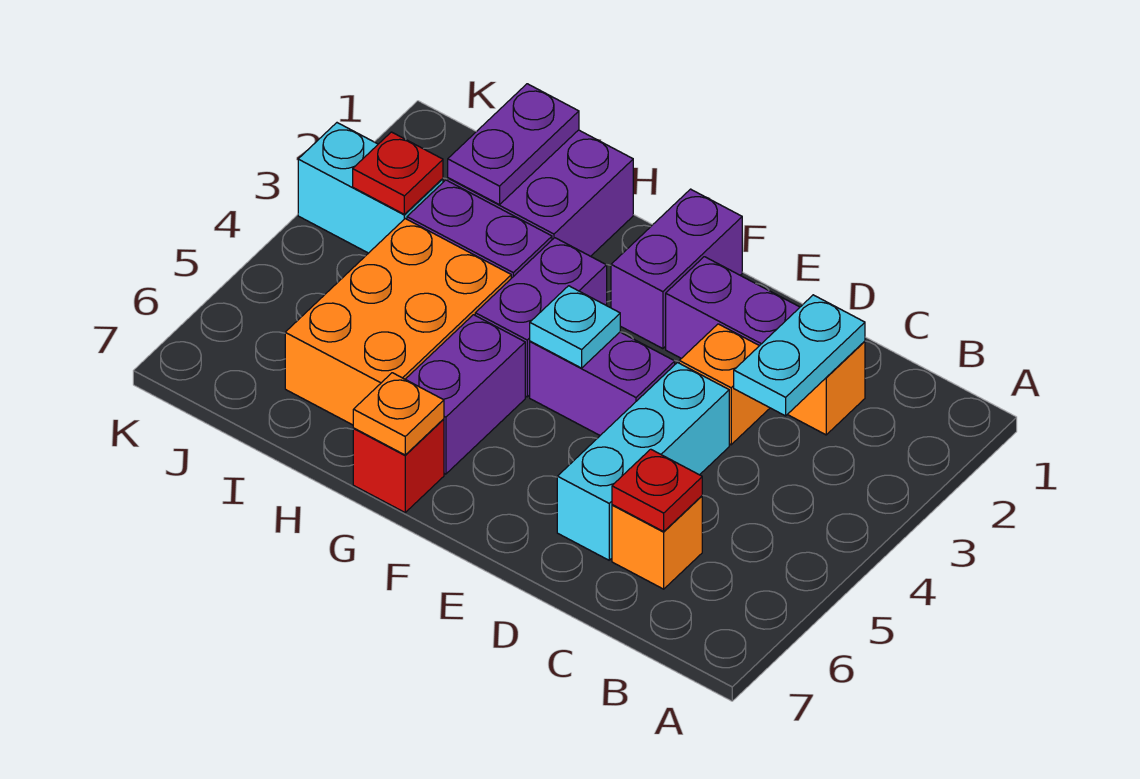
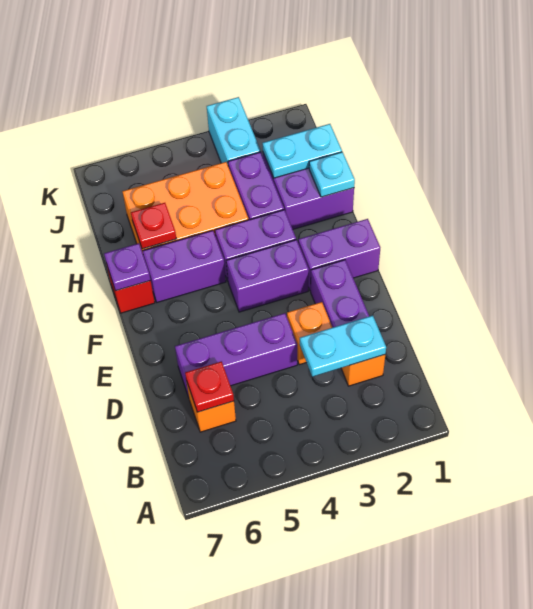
cyan 1x3 brick [557,363,729,560] -> purple 1x3 brick [175,313,297,397]
purple 1x2 brick [530,332,675,435] -> purple 1x2 brick turned to [226,240,309,312]
cyan 1x1 plate [530,286,620,368] -> cyan 1x1 plate moved to [309,152,355,197]
orange 1x1 plate [353,373,444,455] -> purple 1x1 plate [104,243,151,291]
purple 1x2 plate [448,84,579,205] -> cyan 1x2 plate [262,124,342,178]
red 1x1 plate [353,132,443,214] -> red 1x1 plate moved to [131,203,176,249]

